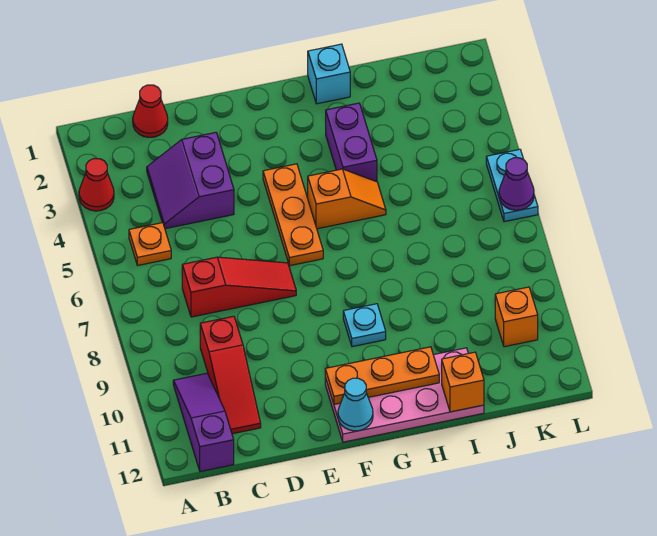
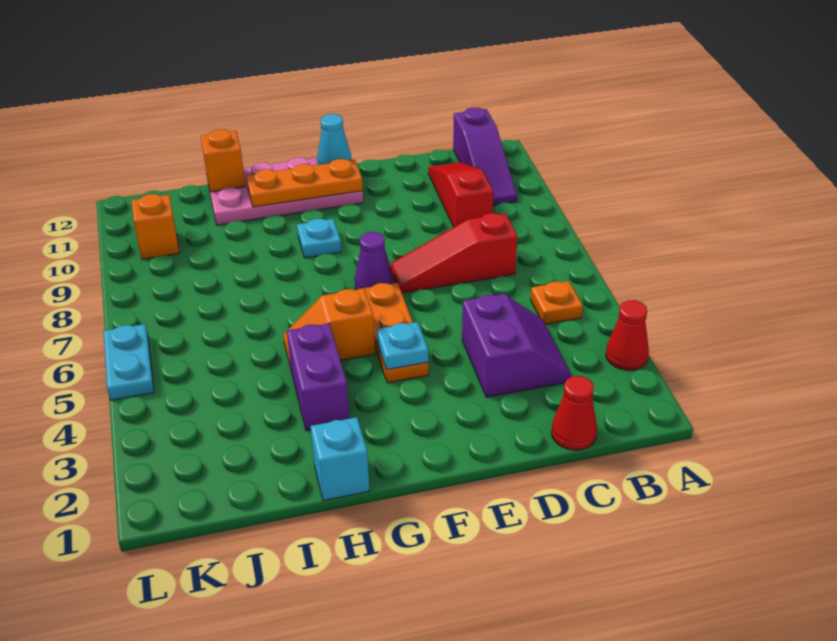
none -> cyan 1x1 plate [377,322,428,370]
purple 1x1 cone [499,158,534,210] -> purple 1x1 cone moved to [355,232,393,290]

